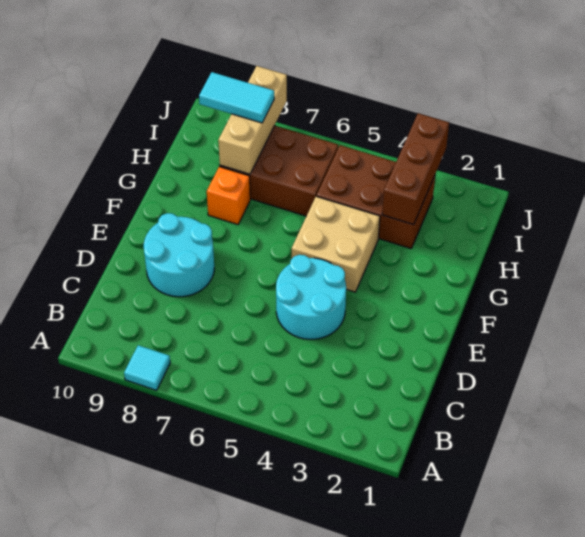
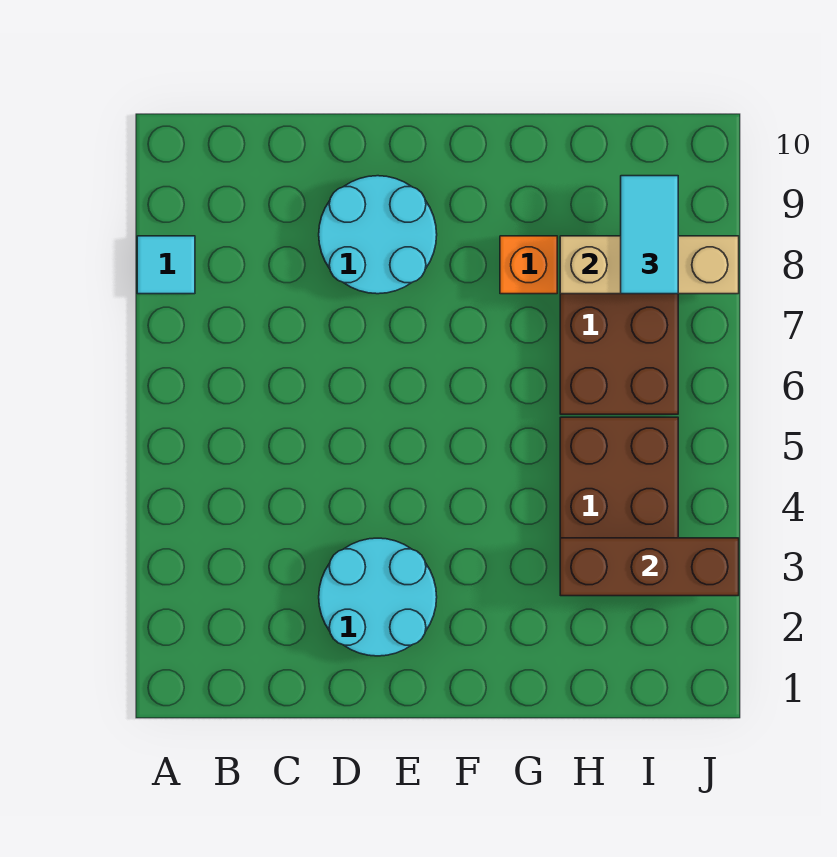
cyan 2x2 round brick [276,255,346,339] -> cyan 2x2 round brick moved to [319,538,437,656]
tan 2x2 brick [292,196,380,292] -> none

